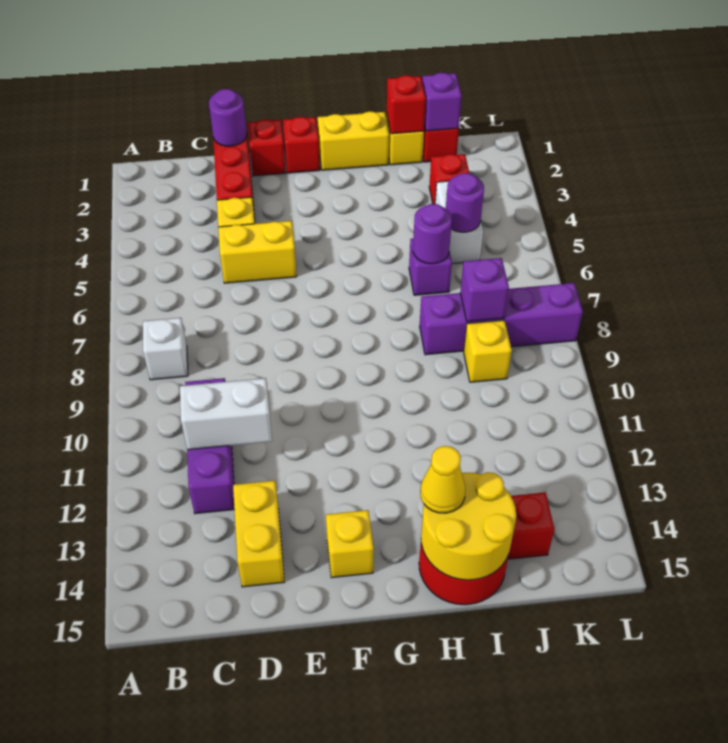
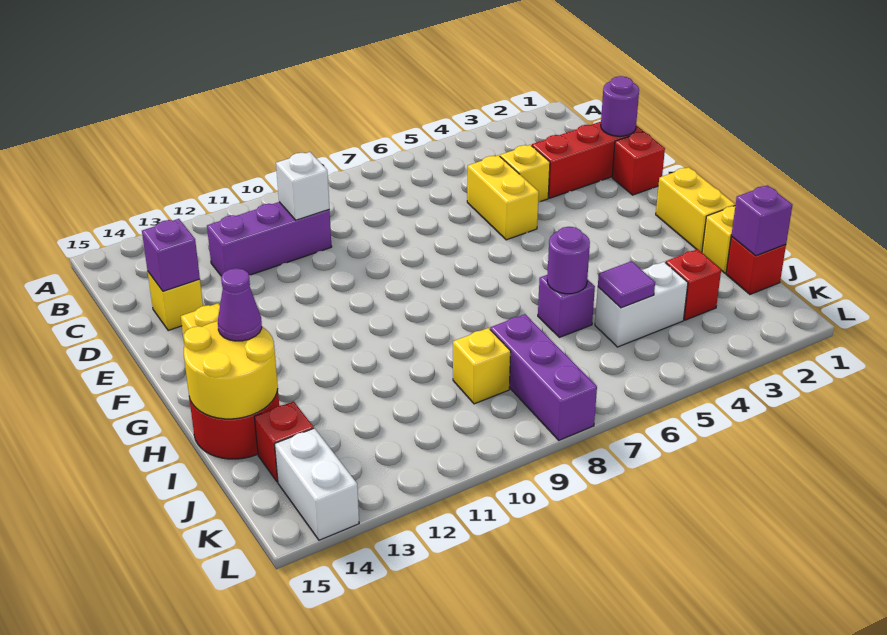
white 1x1 brick [143,318,188,380] -> white 1x1 brick moved to [276,152,329,220]
white 1x2 brick [180,378,272,450] -> white 1x2 brick moved to [275,428,359,540]
yellow 1x2 brick [233,481,284,587] -> yellow 1x1 brick [148,272,203,330]
red 1x1 brick [283,117,320,173] -> none
yellow 1x1 cone [420,446,465,513] -> purple 1x1 cone [218,268,262,341]
red 1x1 brick [387,75,426,134] -> none
purple 1x4 brick [420,283,583,355] -> purple 1x3 brick [490,314,597,440]
purple 1x1 round brick [446,173,484,232] -> purple 1x1 tile [598,261,655,308]
purple 1x1 brick [460,258,509,322] -> purple 1x1 brick moved to [142,219,200,291]

